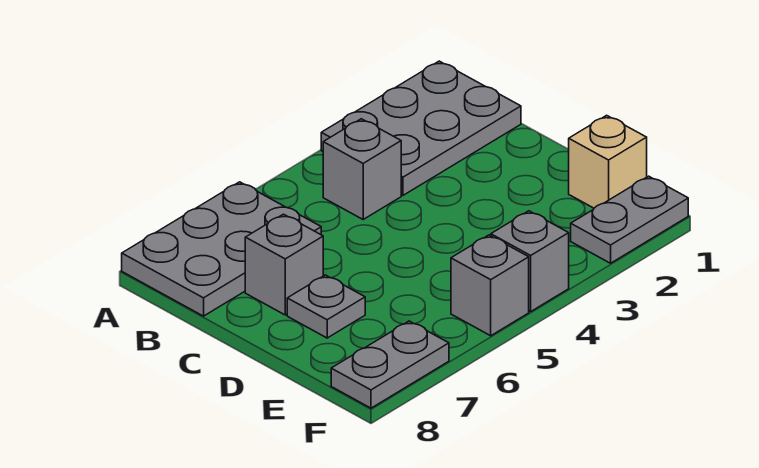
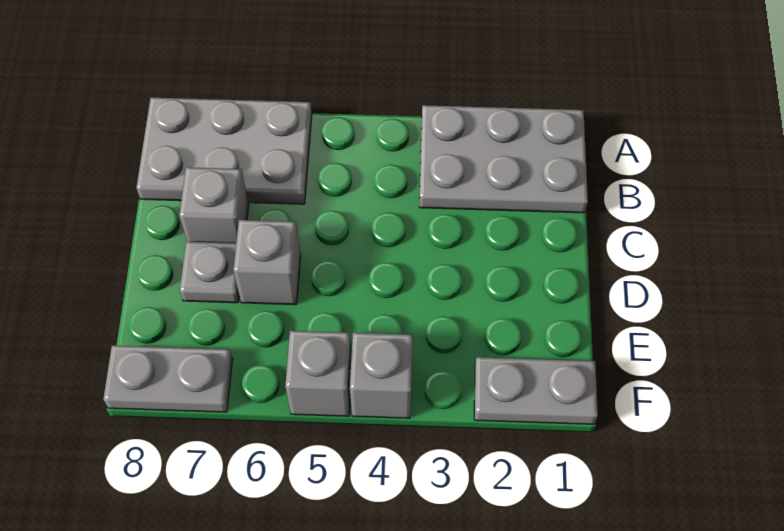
grey 1x1 brick [323,119,401,219] -> grey 1x1 brick moved to [233,220,301,305]
tan 1x1 brick [569,115,647,208] -> none

